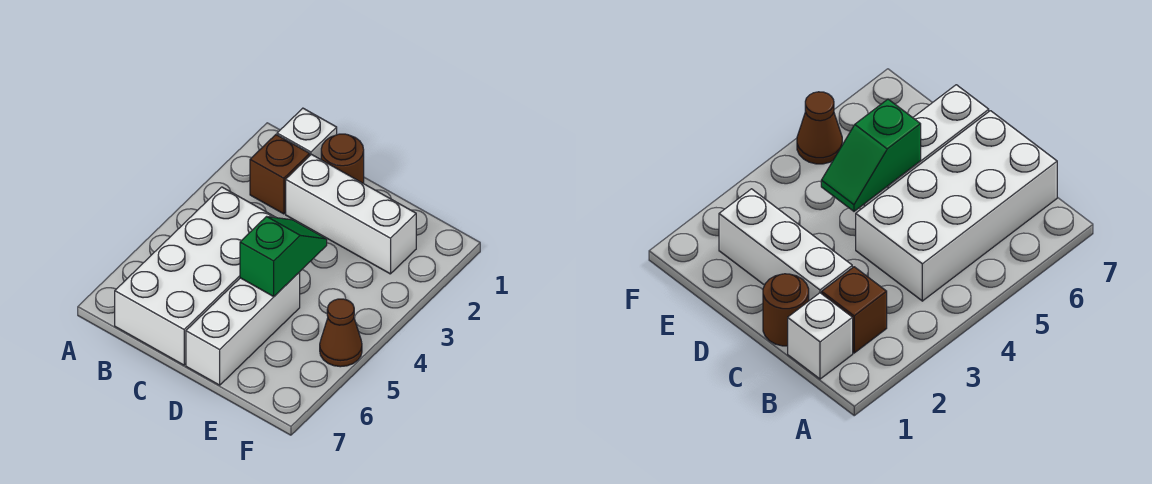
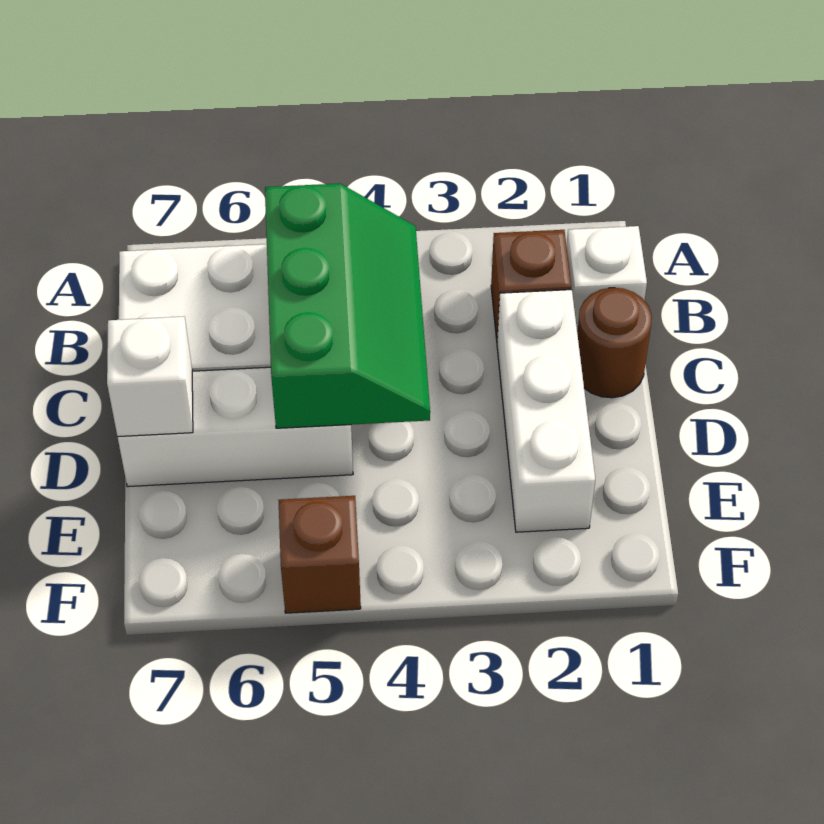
green 1x2 slope [240,216,327,296] -> green 2x3 slope [265,184,430,428]
none -> white 1x1 brick [107,317,193,437]
brown 1x1 cone [320,299,362,367] -> brown 1x1 brick [279,496,361,613]

